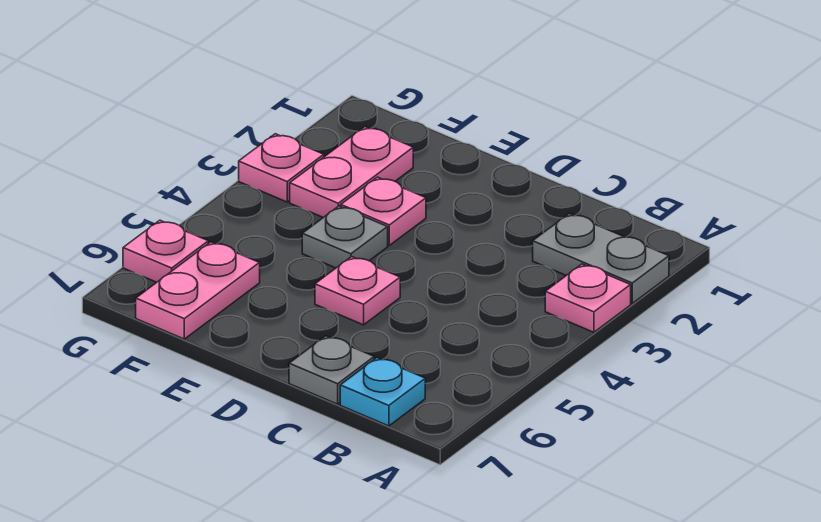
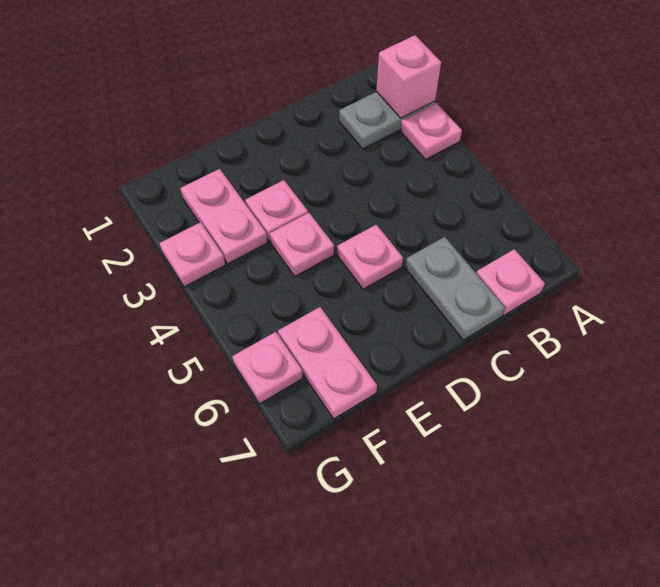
none -> pink 1x1 brick [376,35,441,118]
cyan 1x1 plate [340,358,425,426] -> pink 1x1 plate [476,249,545,315]
grey 1x1 plate [289,336,374,404] -> grey 1x2 plate [405,237,505,340]
grey 1x1 plate [302,206,388,268] -> pink 1x1 plate [270,213,334,276]

